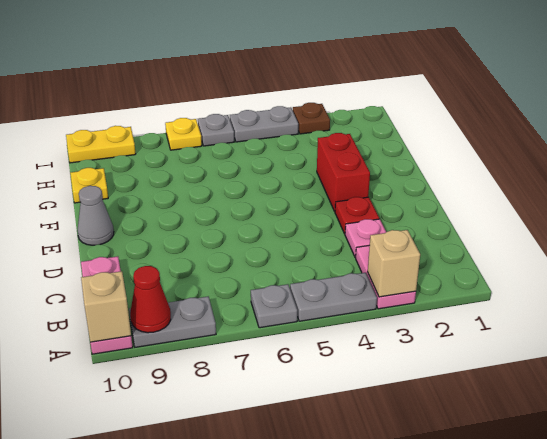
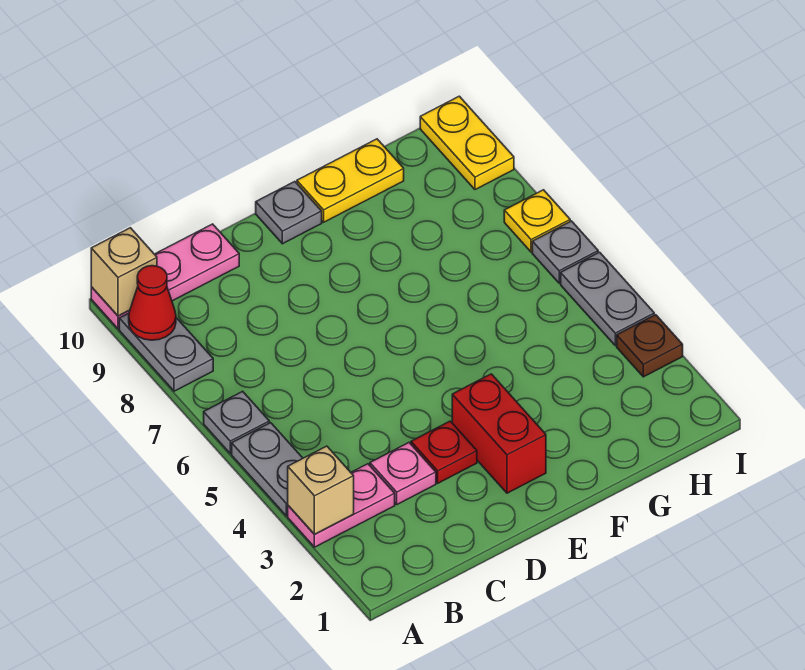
red 1x2 brick [317,133,370,211] -> red 1x2 brick turned to [452,374,546,493]
grey 1x1 cone [77,186,114,245] -> grey 1x1 plate [256,182,322,244]
yellow 1x1 plate [70,168,108,203] -> yellow 1x2 plate [297,139,404,222]

